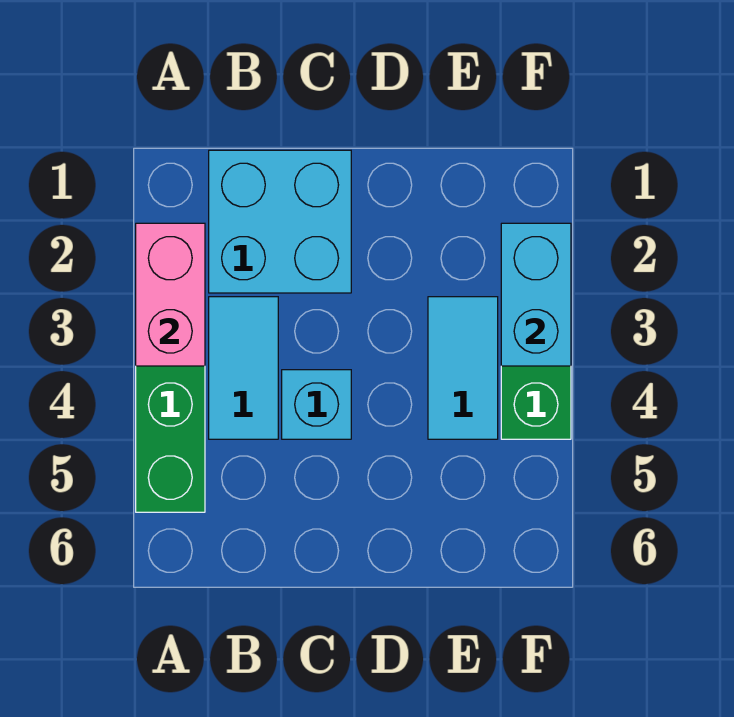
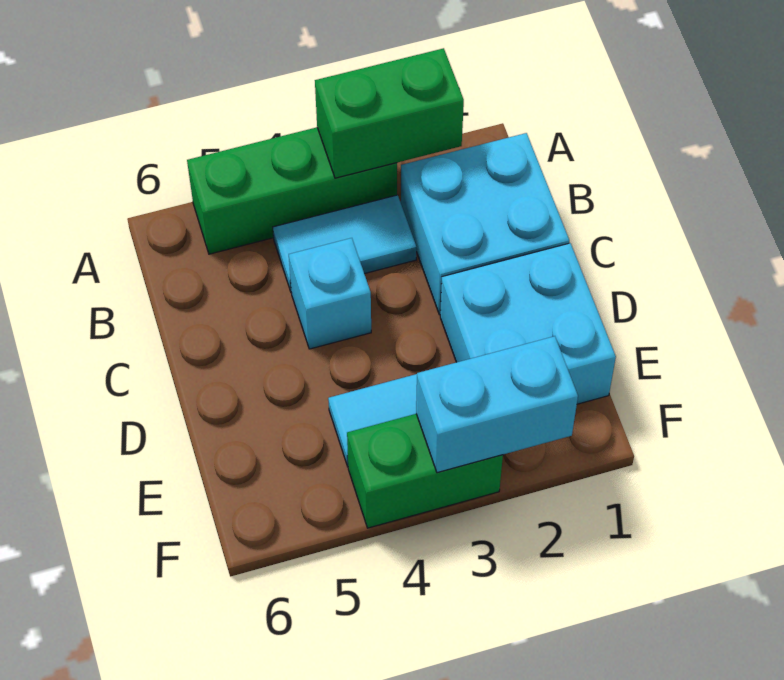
pink 1x2 brick [136,223,205,366] -> green 1x2 brick [315,48,464,178]
none -> cyan 2x2 brick [440,243,616,404]

